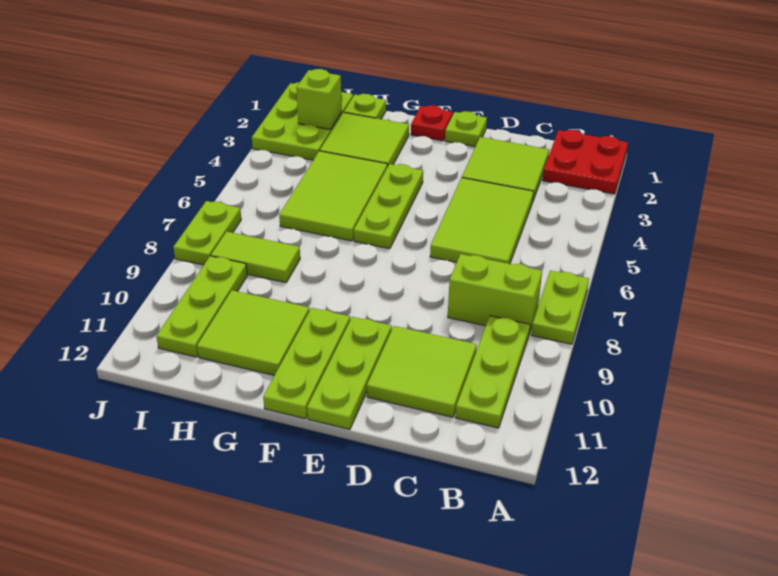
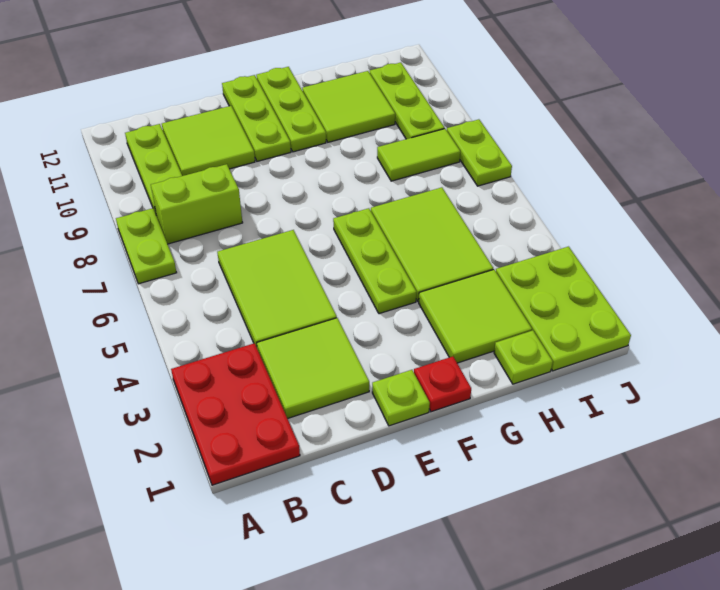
red 2x2 plate [543,130,628,194] -> red 2x3 plate [171,343,300,485]
lime 1x1 brick [296,69,342,129] -> none

